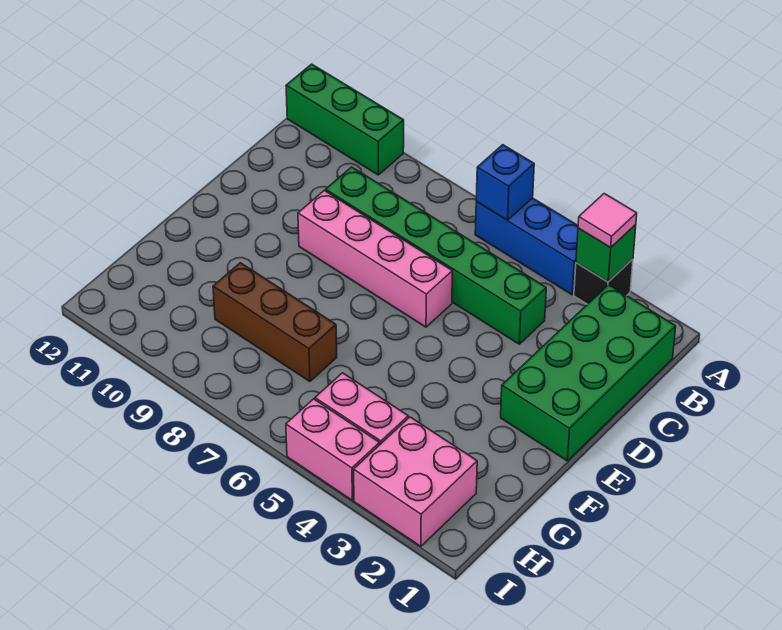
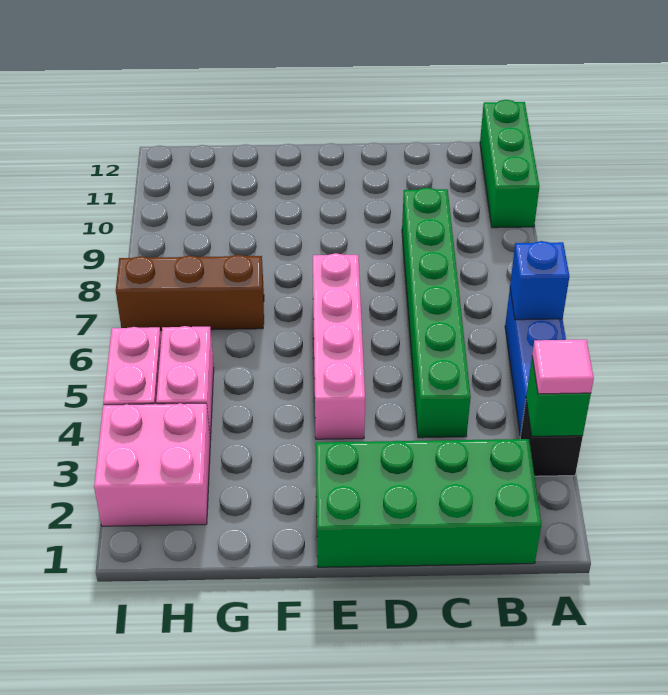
pink 1x4 brick [298,191,453,327] -> pink 1x4 brick moved to [313,253,365,439]
brown 1x3 brick [213,263,337,382] -> brown 1x3 brick turned to [116,255,264,330]

